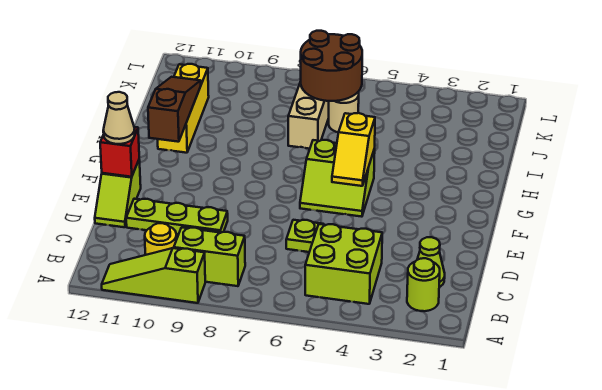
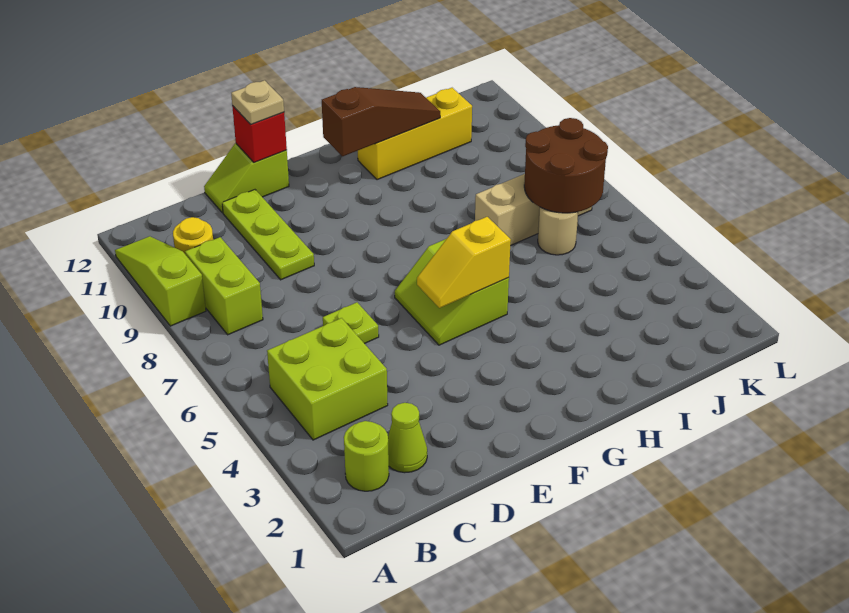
tan 1x1 cone [103,92,135,144] -> tan 1x1 plate [231,80,284,124]

